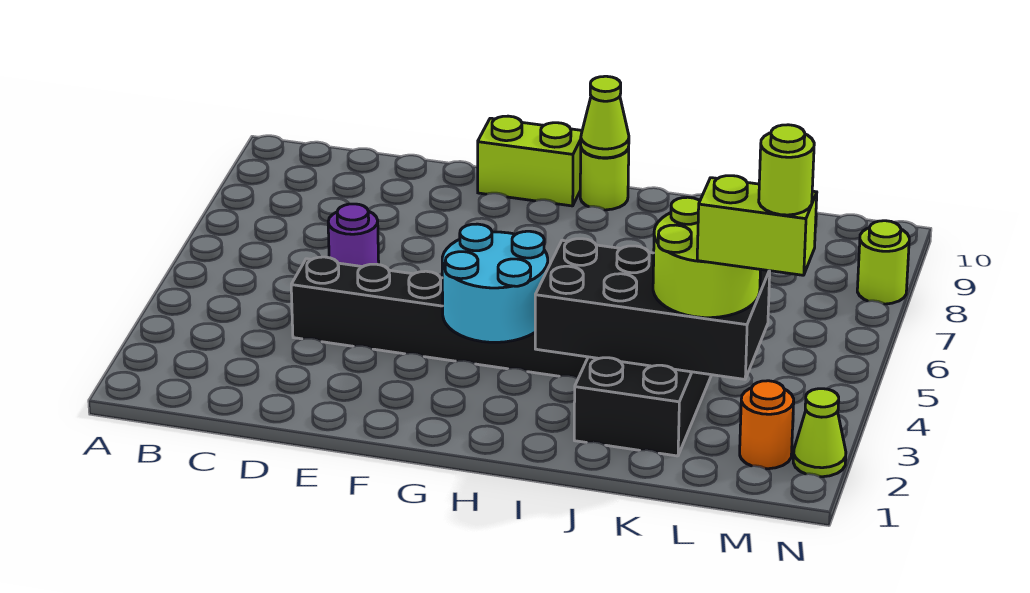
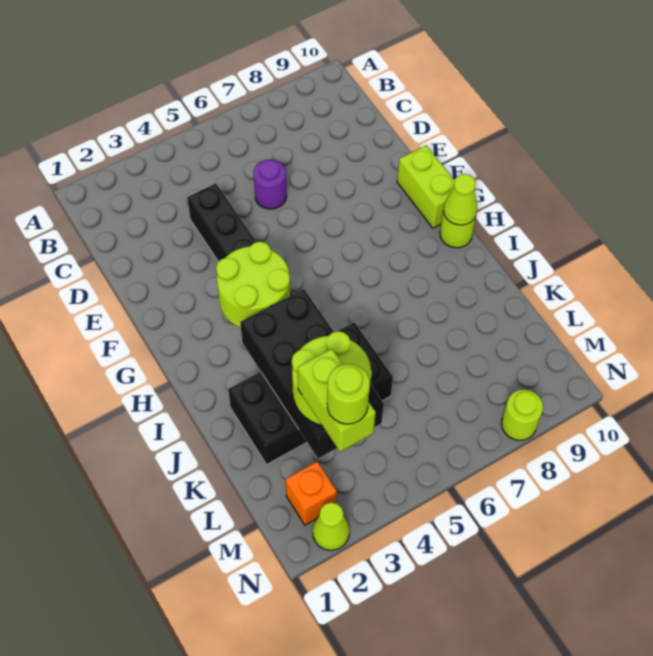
cyan 2x2 round brick [442,224,548,342] -> lime 2x2 round brick [216,242,290,328]
orange 1x1 round brick [740,381,794,469] -> orange 1x1 brick [286,462,337,525]

